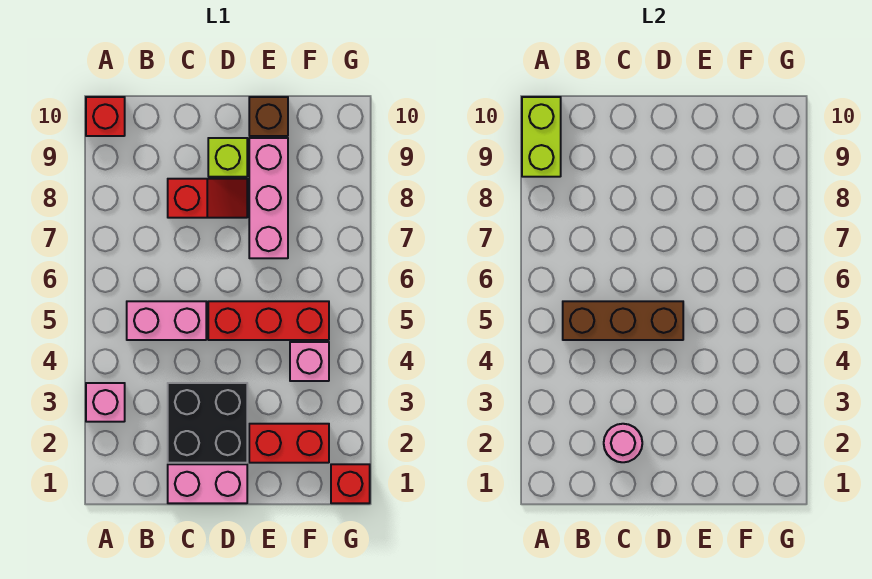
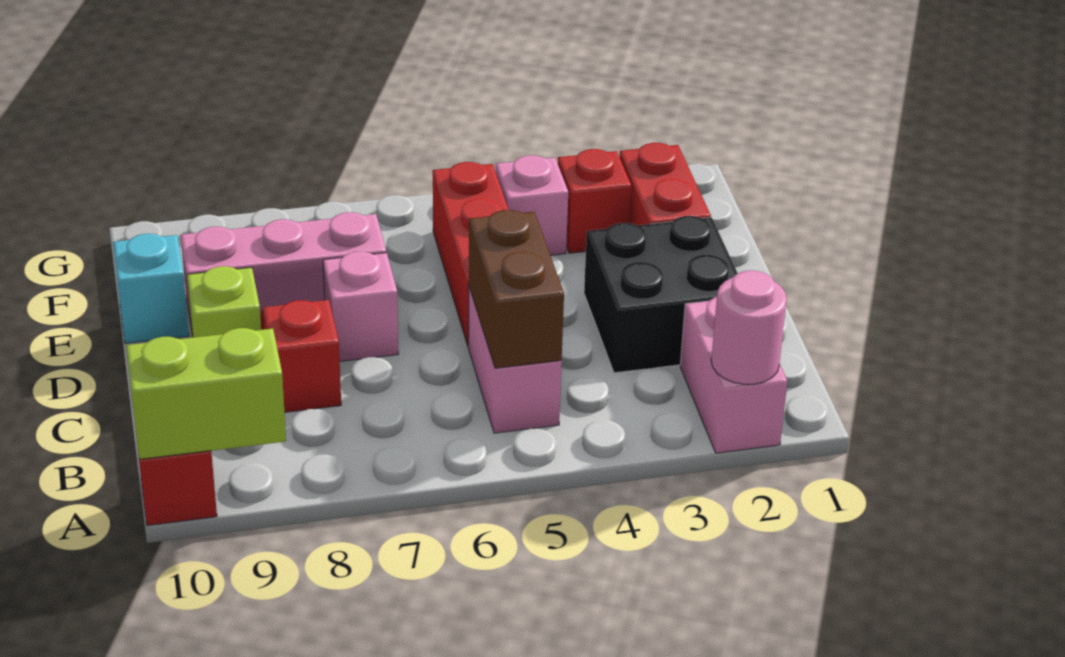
pink 1x1 brick [86,383,125,422] -> pink 1x1 brick moved to [323,252,398,361]
brown 1x3 brick [563,301,683,340] -> brown 1x2 brick [469,210,564,368]
pink 1x2 brick [168,464,247,503] -> pink 1x2 brick moved to [680,297,787,453]
pink 1x1 round brick [604,424,642,462] -> pink 1x1 round brick moved to [711,271,787,384]
brown 1x1 brick [249,97,288,136] -> cyan 1x1 brick [113,234,189,343]
red 1x1 brick [331,464,370,503] -> red 1x1 brick moved to [558,149,631,253]

